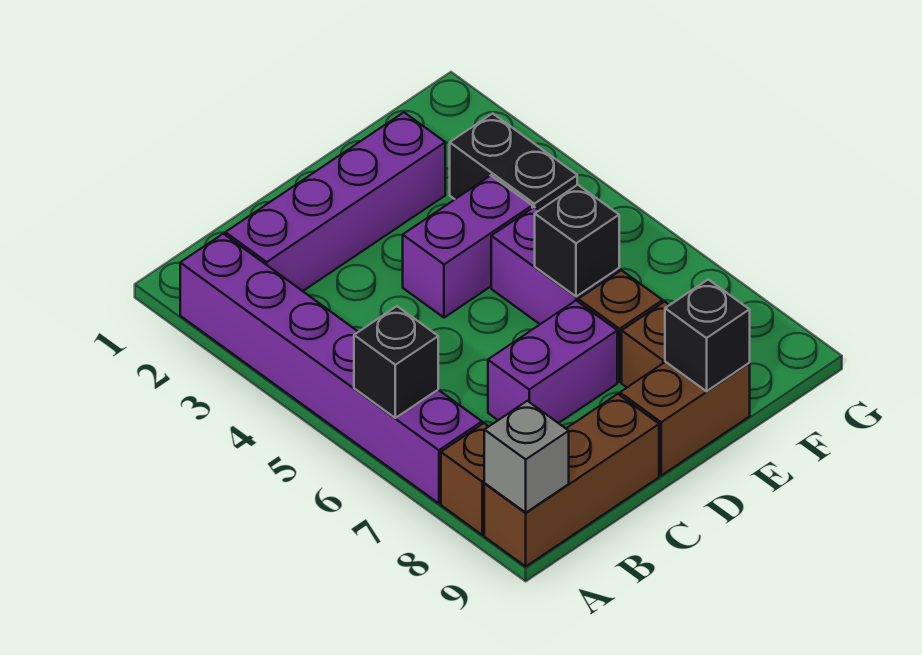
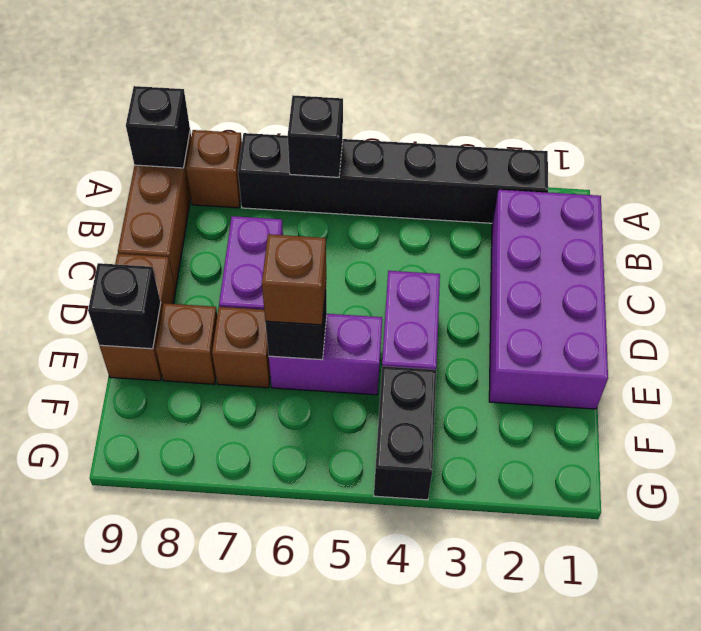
purple 1x6 brick [180,234,482,503] -> black 1x6 brick [238,133,548,223]
grey 1x1 brick [484,401,569,513] -> black 1x1 brick [126,86,190,168]
purple 1x4 brick [225,112,445,291] -> purple 2x4 brick [489,190,608,409]
none -> brown 1x1 brick [262,234,326,325]
black 1x2 brick [450,113,577,210] -> black 1x2 brick turned to [374,366,436,500]

